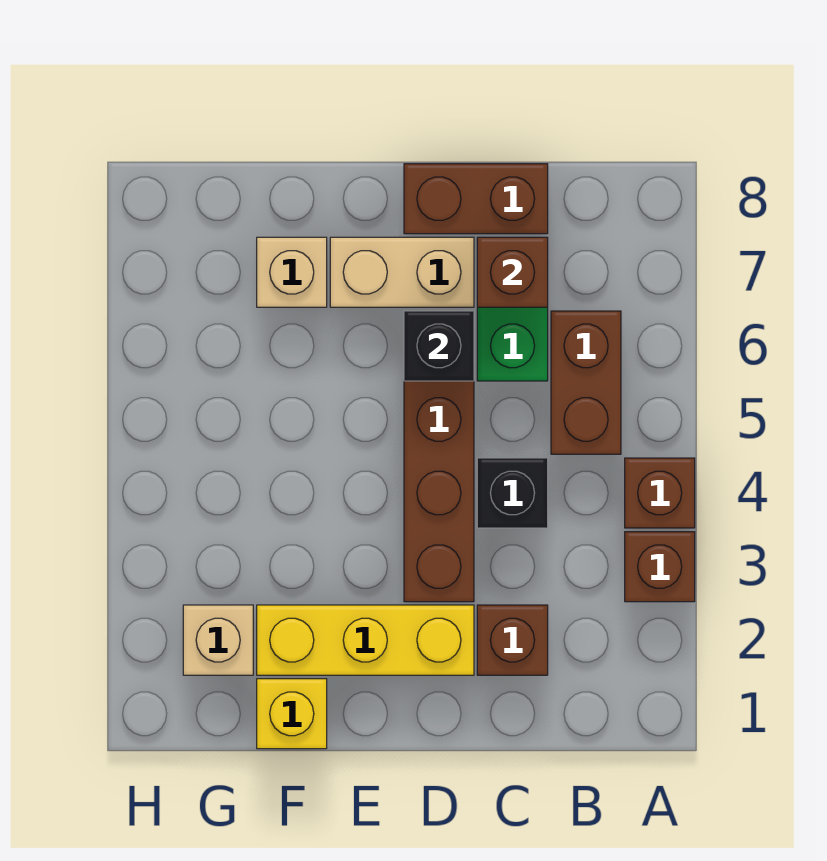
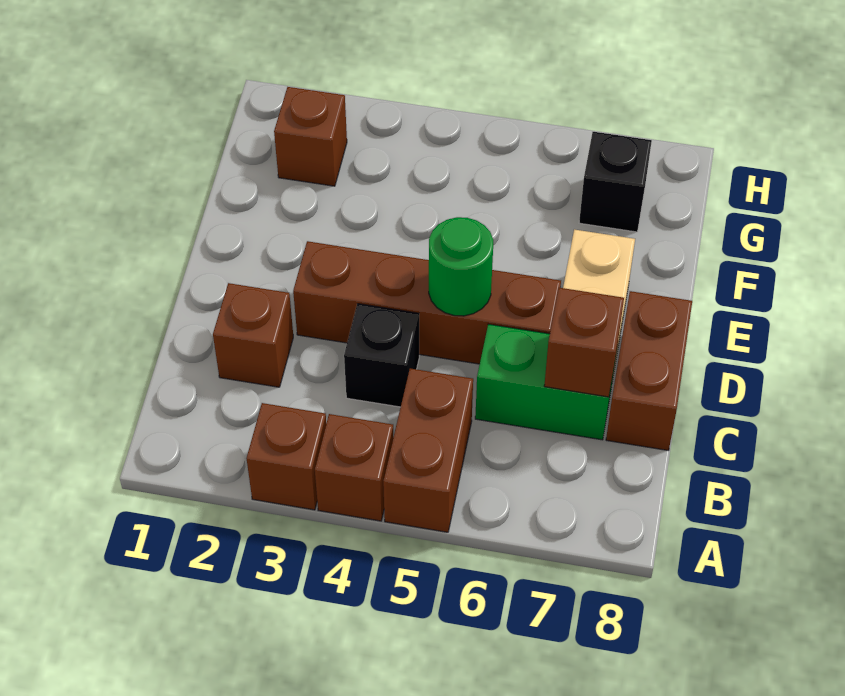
brown 1x2 brick [551,311,621,454] -> brown 1x2 brick turned to [383,368,473,532]
yellow 1x3 brick [257,605,474,675] -> none
none -> green 1x1 round brick [429,217,493,316]
black 1x1 brick [404,311,474,381] -> black 1x1 brick moved to [579,132,652,232]
yellow 1x1 brick [257,679,327,749] -> none
tan 1x1 brick [257,237,327,307] -> none
tan 1x1 brick [183,605,253,675] -> brown 1x1 brick [274,87,347,186]

